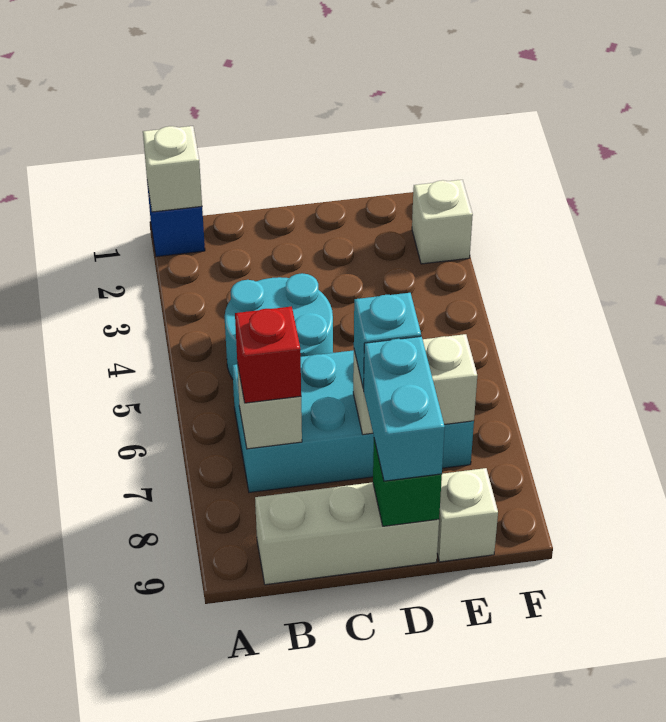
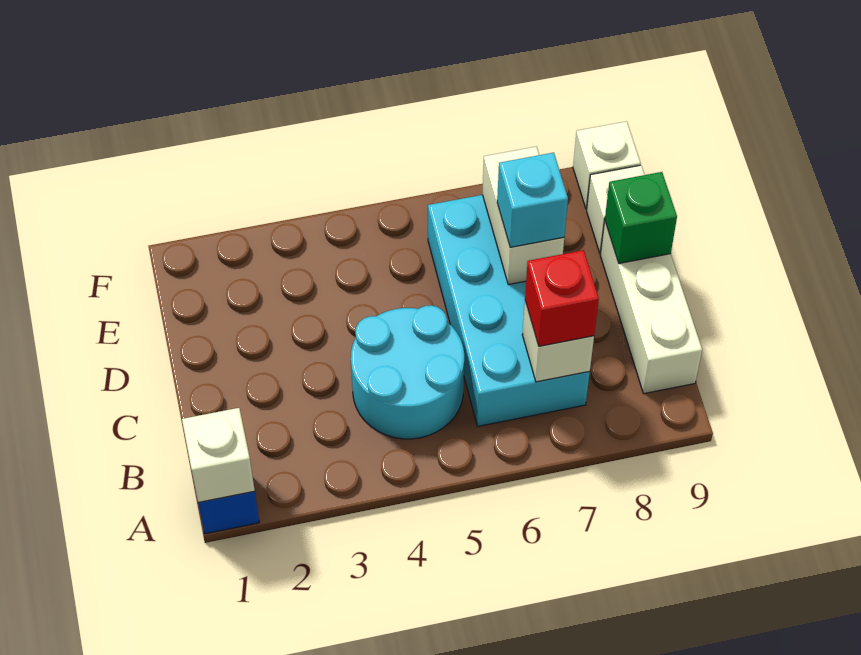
cyan 1x2 brick [364,336,445,481] -> none
white 1x1 brick [412,180,473,264] -> white 1x1 brick moved to [573,121,641,209]

